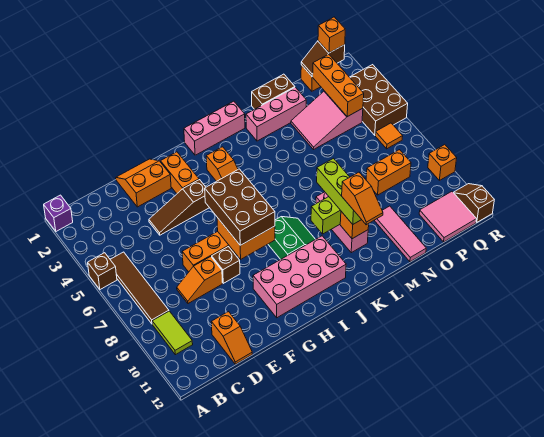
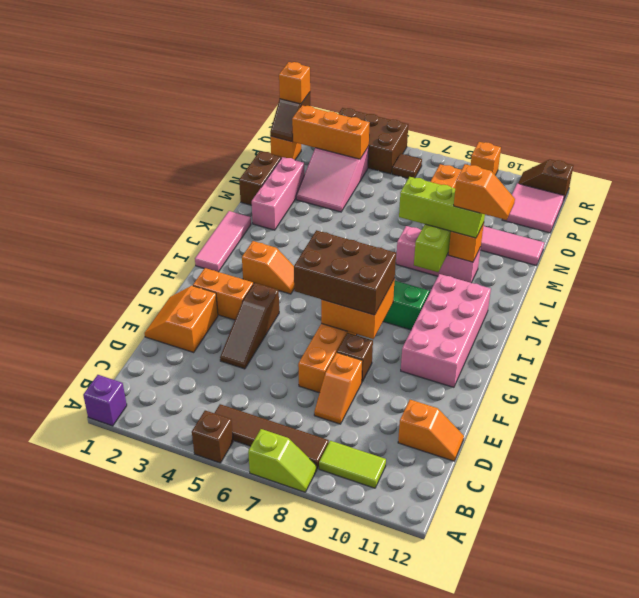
none -> lime 1x2 slope [248,429,317,492]
pink 1x3 brick [184,101,245,155] -> pink 1x3 tile [195,211,251,272]
orange 1x1 tile [375,123,403,149] -> brown 1x1 tile [392,154,422,178]

